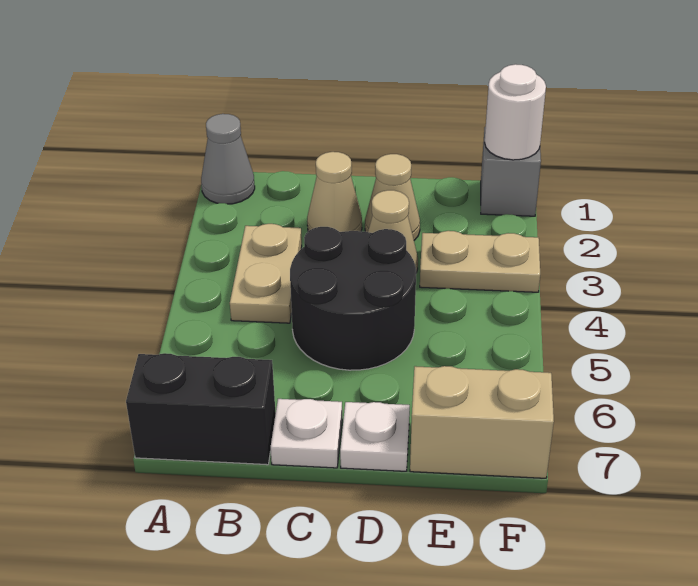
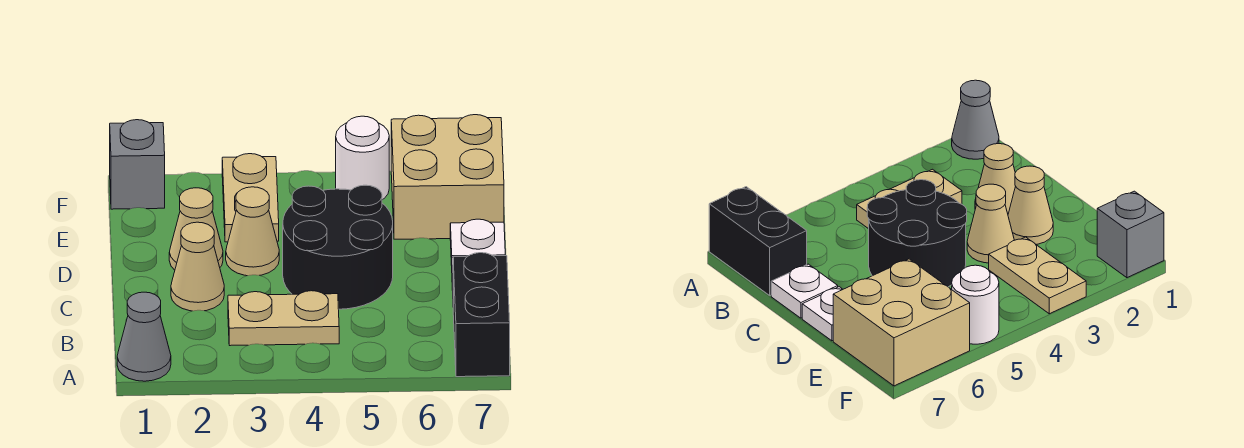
tan 1x2 brick [410,366,554,478] -> tan 2x2 brick [391,115,504,239]
white 1x1 round brick [485,64,546,160] -> white 1x1 round brick moved to [336,116,389,200]

